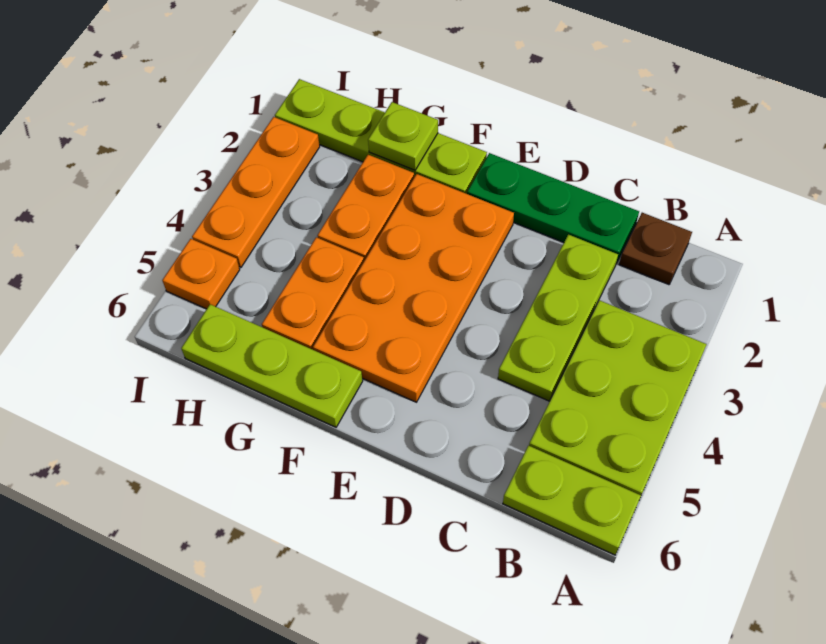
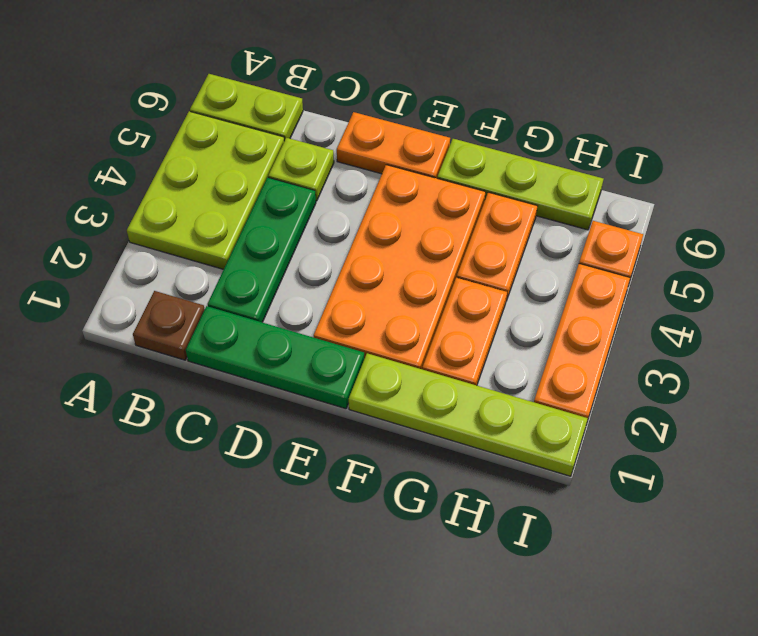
lime 1x3 plate [498,235,618,401] -> green 1x3 plate [208,178,316,322]
none -> orange 1x2 plate [337,112,450,178]
lime 1x1 plate [368,102,438,170] -> lime 1x1 plate moved to [268,138,334,201]

